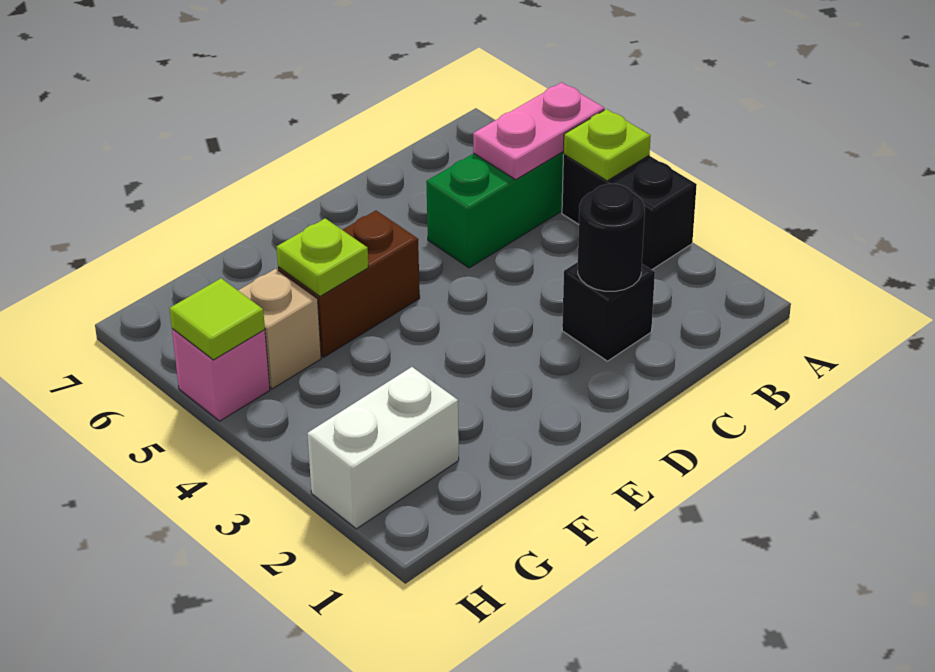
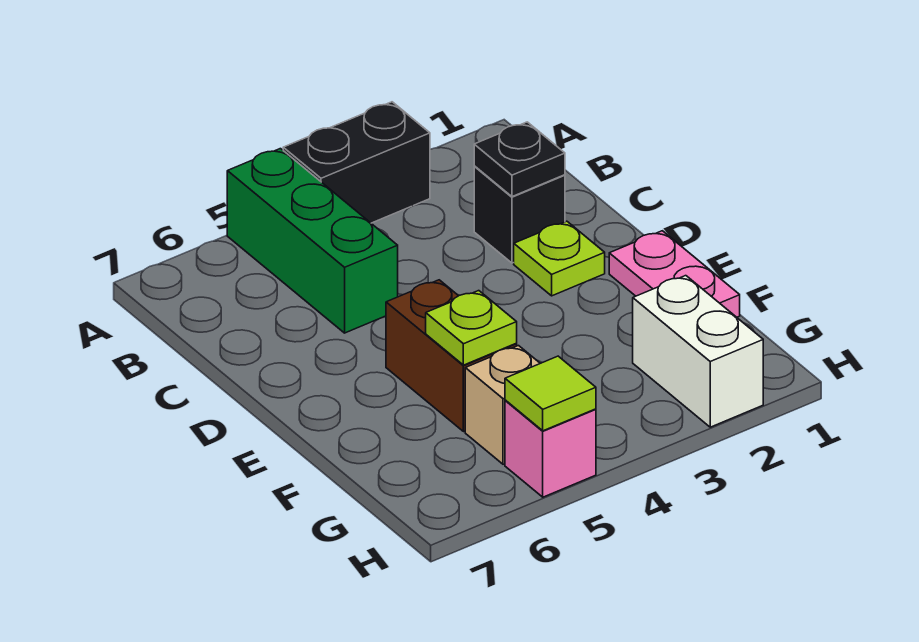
lime 1x1 plate [563,109,651,181] -> lime 1x1 plate moved to [514,221,605,296]
pink 1x2 plate [473,82,604,180] -> pink 1x2 plate moved to [609,231,740,317]
black 1x1 round brick [578,184,645,291] -> black 1x1 plate [474,122,565,197]

